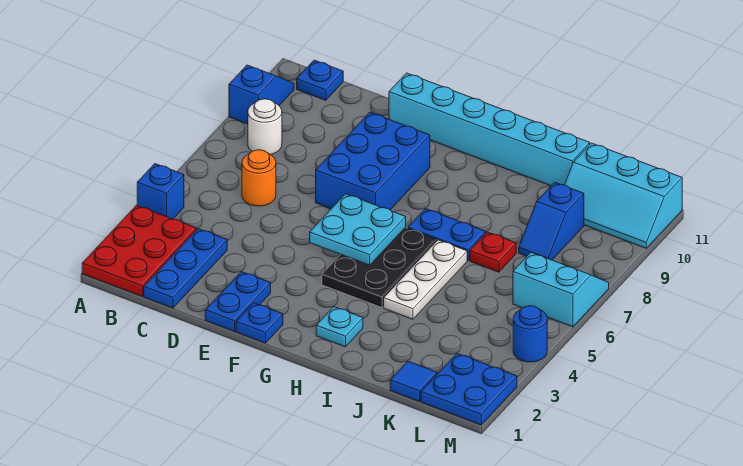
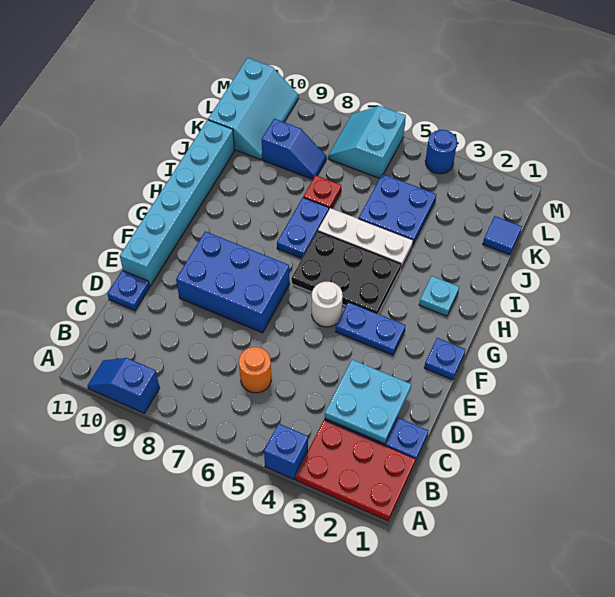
white 1x1 round brick [248,99,282,155] -> white 1x1 round brick moved to [312,282,343,327]
blue 1x1 plate [297,60,343,100] -> blue 1x1 plate moved to [107,270,150,311]
blue 1x2 plate [205,272,271,331] -> blue 1x2 plate moved to [336,302,406,355]
cyan 2x2 plate [310,194,406,265] -> cyan 2x2 plate moved to [325,360,411,444]
blue 2x2 plate [421,353,517,425] -> blue 2x2 plate moved to [359,174,436,244]

